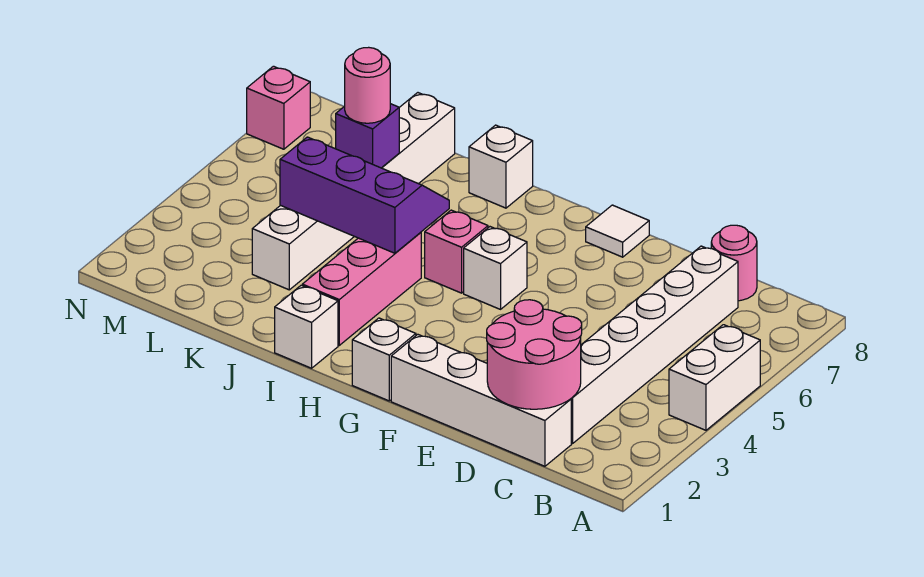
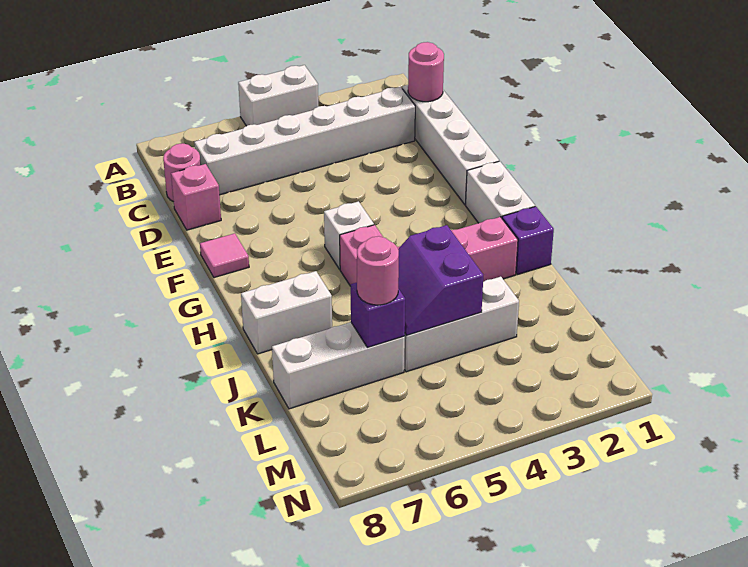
pink 2x2 round brick [487,300,582,409] -> pink 1x1 round brick [408,42,444,102]
white 1x1 tile [586,205,649,257] -> pink 1x1 tile [200,233,249,278]
white 1x1 brick [352,318,416,401] -> white 1x2 brick [466,161,535,223]
white 1x1 brick [275,285,338,368] -> purple 1x1 brick [502,206,554,275]
purple 2x3 slope [280,137,449,253] -> purple 2x2 slope [398,225,483,335]
white 1x1 brick [469,125,533,208] -> white 1x2 brick [241,271,332,354]
pink 1x1 brick [247,66,310,149] -> pink 1x1 brick moved to [171,164,221,230]

